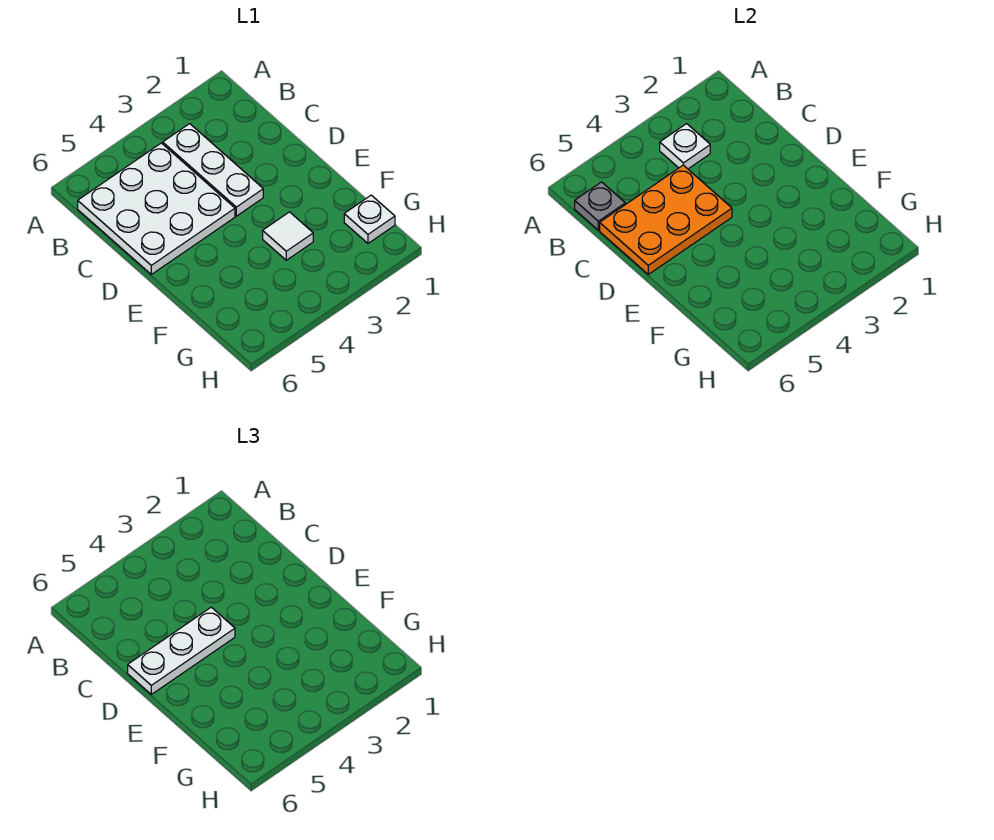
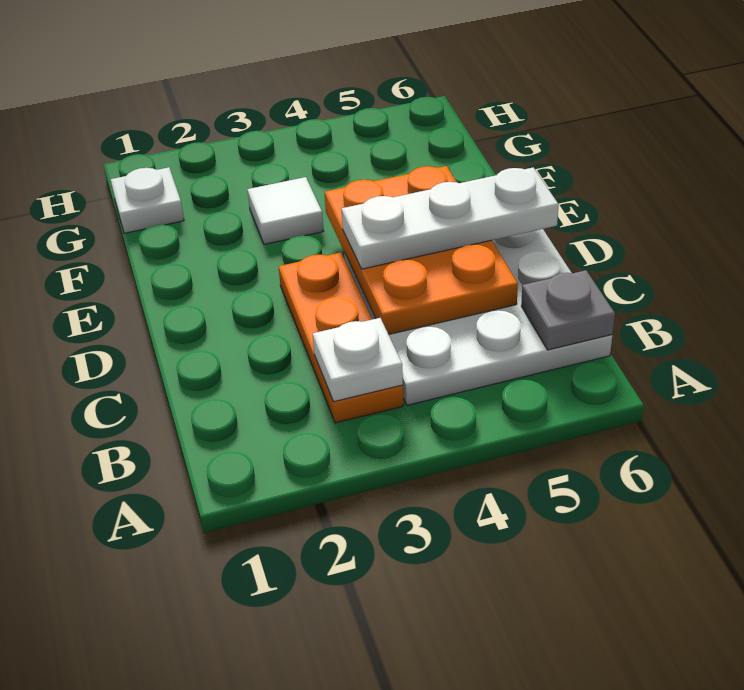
white 1x3 plate [163,124,263,216] -> orange 1x3 plate [279,253,403,423]
orange 2x3 plate [600,165,732,274] -> orange 2x3 plate turned to [324,166,518,335]

